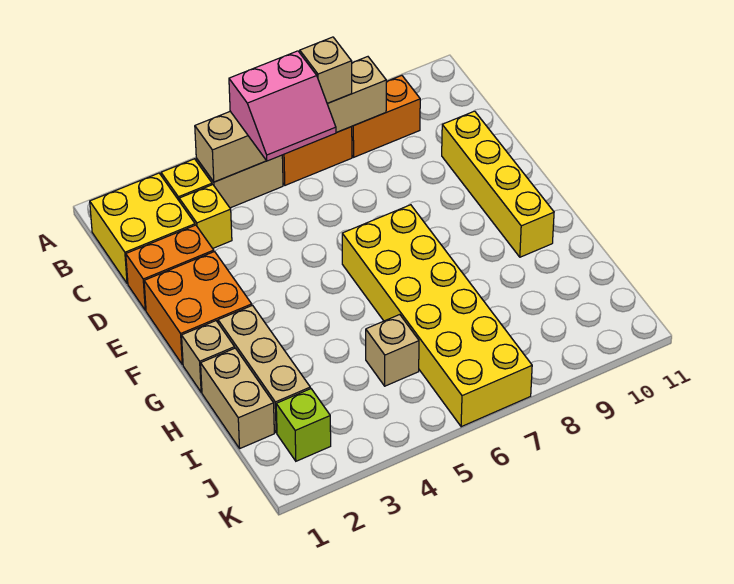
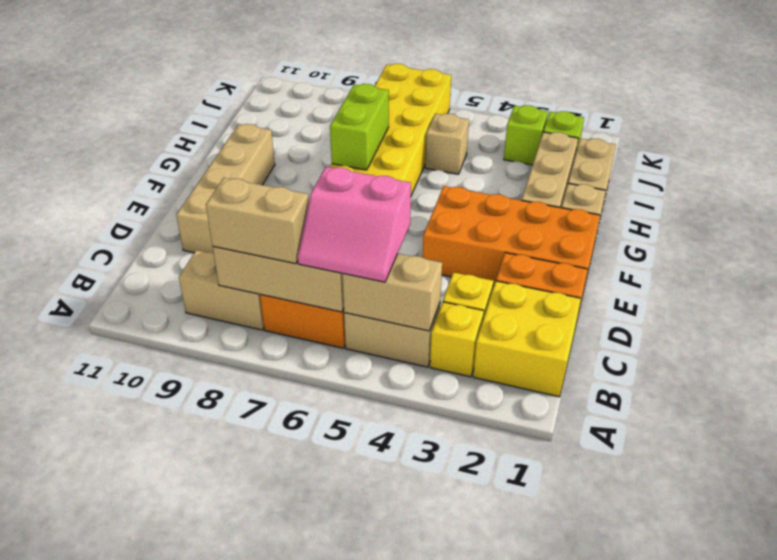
pink 2x2 slope [229,51,336,161] -> pink 2x2 slope turned to [298,167,411,282]
tan 1x1 brick [300,37,352,104] -> tan 1x2 brick [206,178,309,264]
orange 1x2 brick [352,75,420,157] -> tan 1x2 brick [179,250,264,330]
yellow 1x4 brick [442,111,554,257] -> tan 1x4 brick [176,124,275,254]
orange 2x2 brick [144,251,252,365] -> orange 2x4 brick [423,186,600,297]
none -> lime 1x2 brick [330,84,389,170]
none -> lime 1x1 brick [504,105,548,165]

